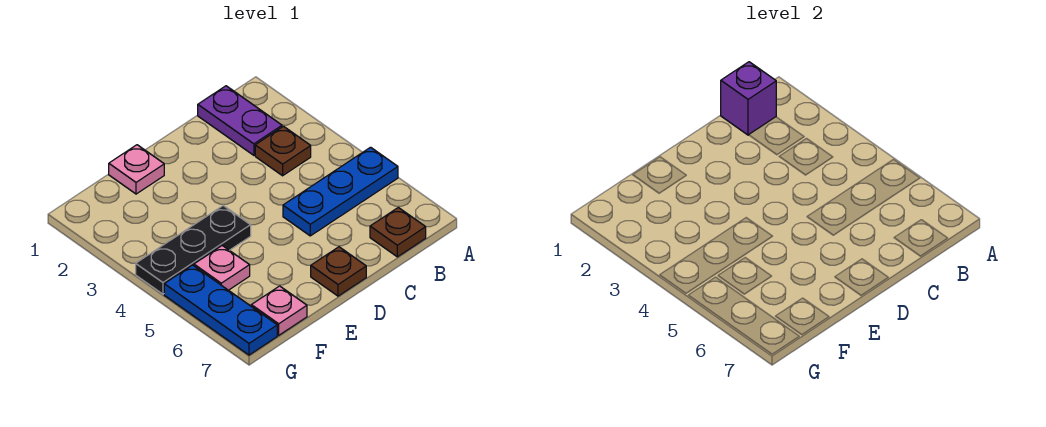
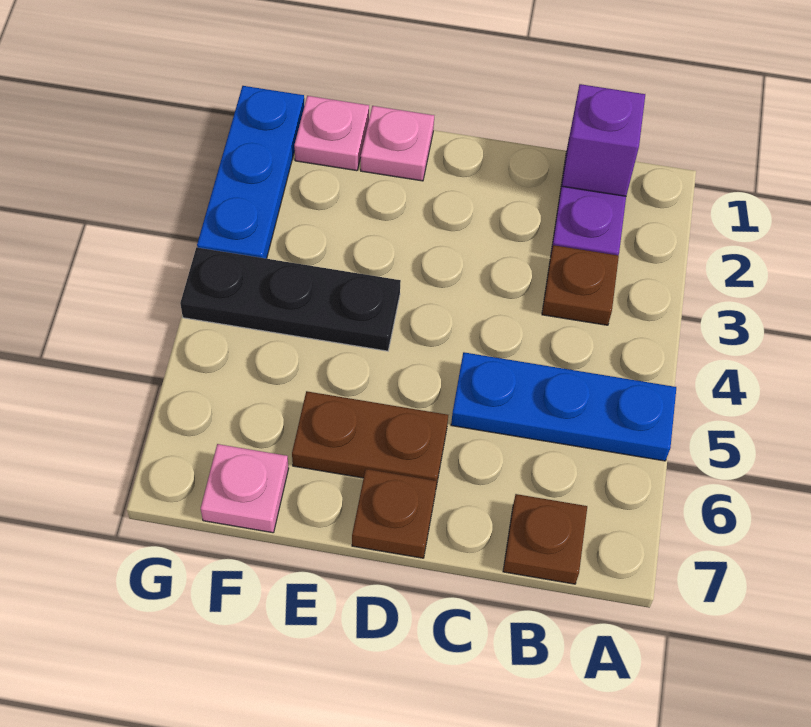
none -> brown 1x2 plate [292,391,448,487]
pink 1x1 plate [194,246,250,290] -> pink 1x1 plate moved to [294,96,369,171]
blue 1x3 plate [164,265,277,355] -> blue 1x3 plate moved to [197,86,304,259]

